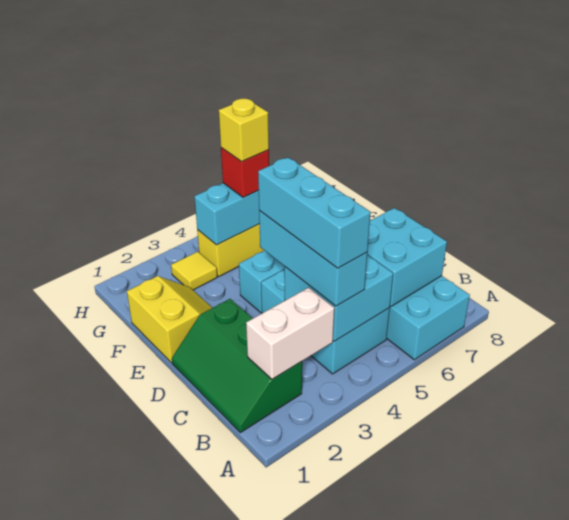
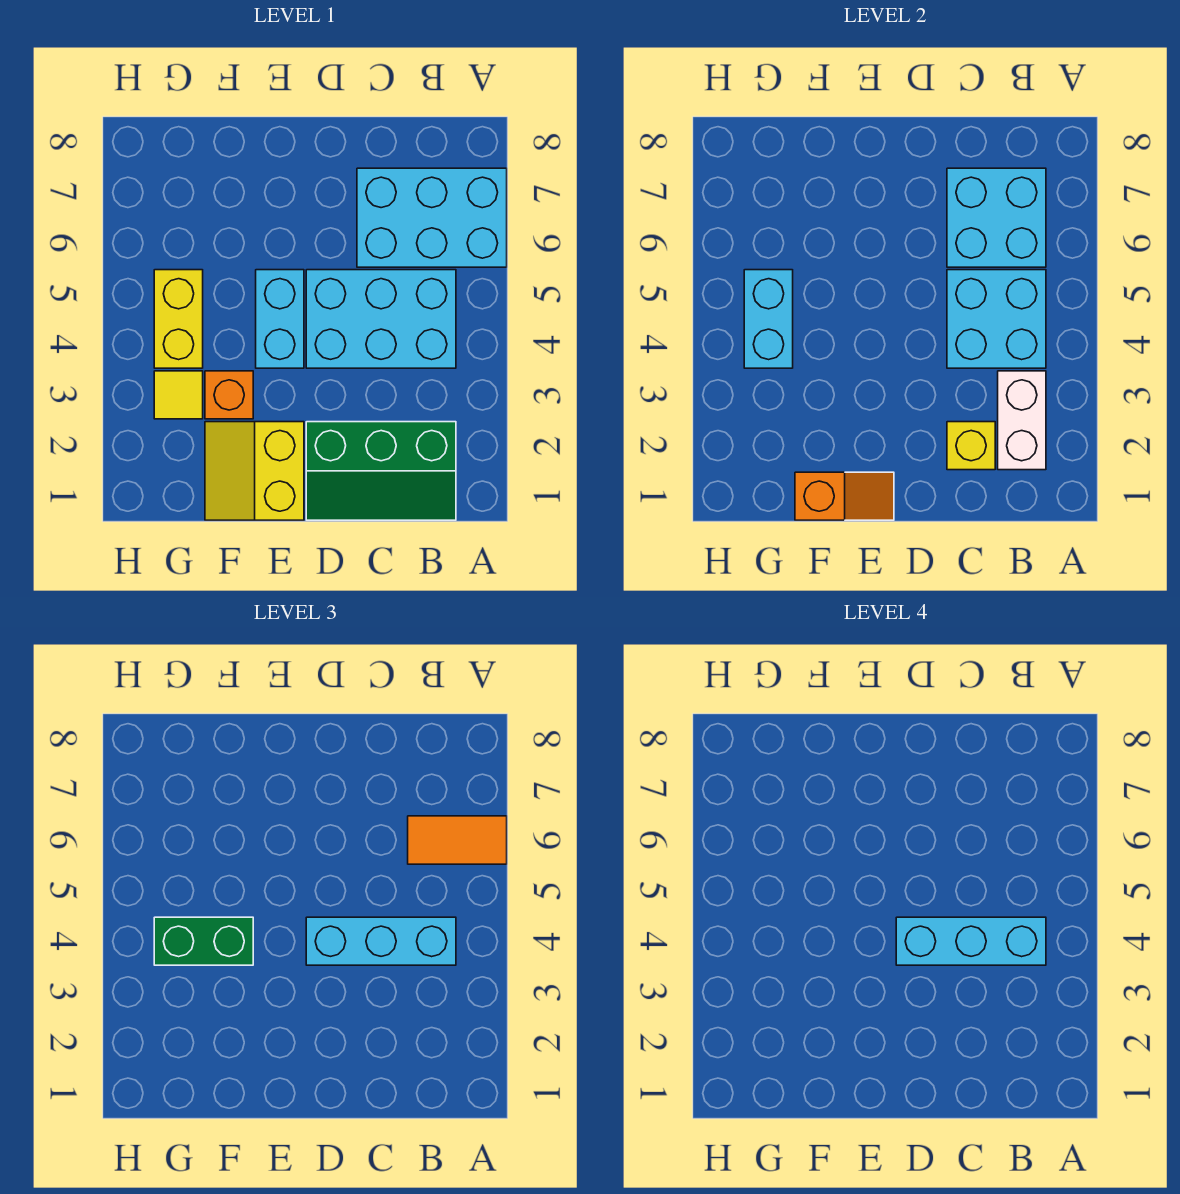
none -> orange 1x2 tile [408,816,507,864]
yellow 2x2 slope [127,276,212,363] -> yellow 2x2 slope turned to [205,422,304,520]
none -> orange 1x2 slope [795,472,894,520]
none -> orange 1x1 brick [205,371,253,419]
none -> green 1x2 brick [154,917,253,965]
red 1x1 brick [221,148,269,198] -> none
yellow 1x1 brick [219,99,269,161] -> yellow 1x1 brick moved to [947,422,995,470]

